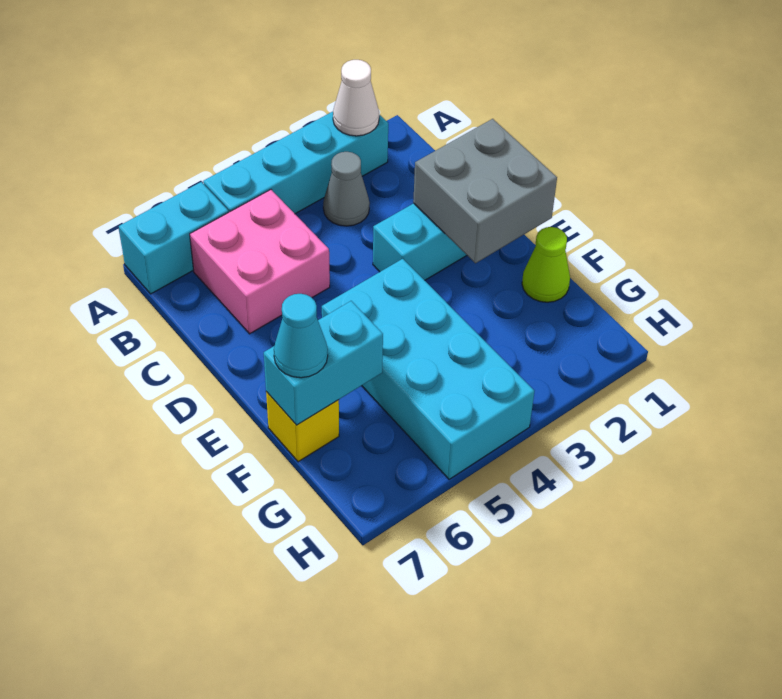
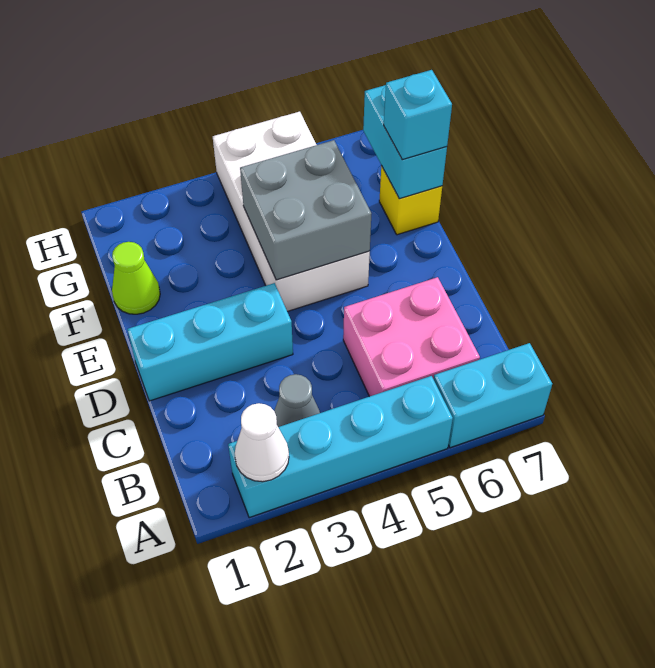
grey 2x2 brick [413,119,557,263] -> grey 2x2 brick moved to [240,140,372,280]
cyan 2x4 brick [322,259,534,479] -> white 2x4 brick [213,112,370,312]
cyan 1x2 brick [264,301,383,425] -> cyan 1x2 brick turned to [363,85,447,199]
cyan 1x1 cone [274,294,328,378] -> cyan 1x1 brick [384,70,452,160]

